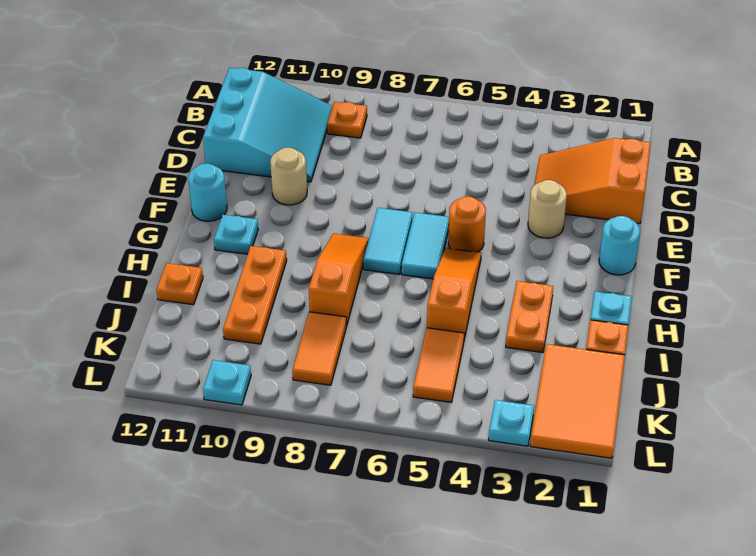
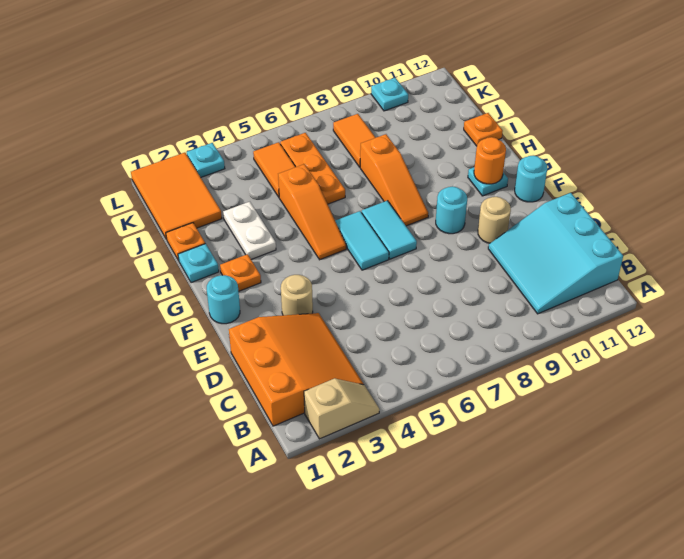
none -> tan 1x2 slope [304,378,380,439]
orange 1x1 plate [327,102,367,138] -> orange 1x1 plate moved to [220,254,261,291]
orange 2x3 slope [535,138,651,224] -> orange 3x3 slope [229,313,364,426]
orange 1x1 round brick [448,196,486,252] -> orange 1x1 round brick moved to [474,137,506,184]
none -> cyan 1x1 round brick [436,186,467,234]
orange 1x2 plate [506,281,553,353] -> white 1x2 plate [223,202,276,259]
orange 1x3 plate [223,246,287,344] -> orange 1x3 plate moved to [280,133,345,204]

